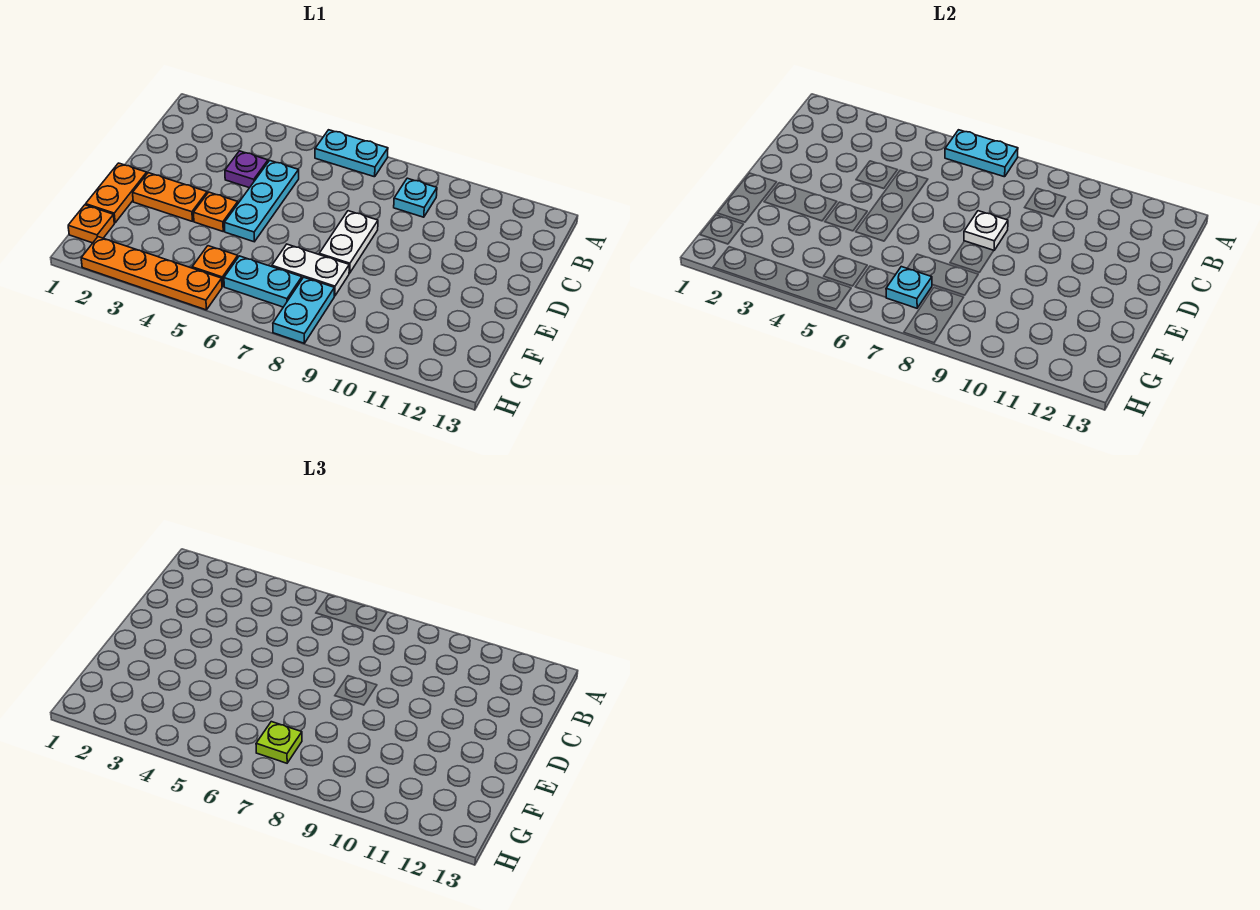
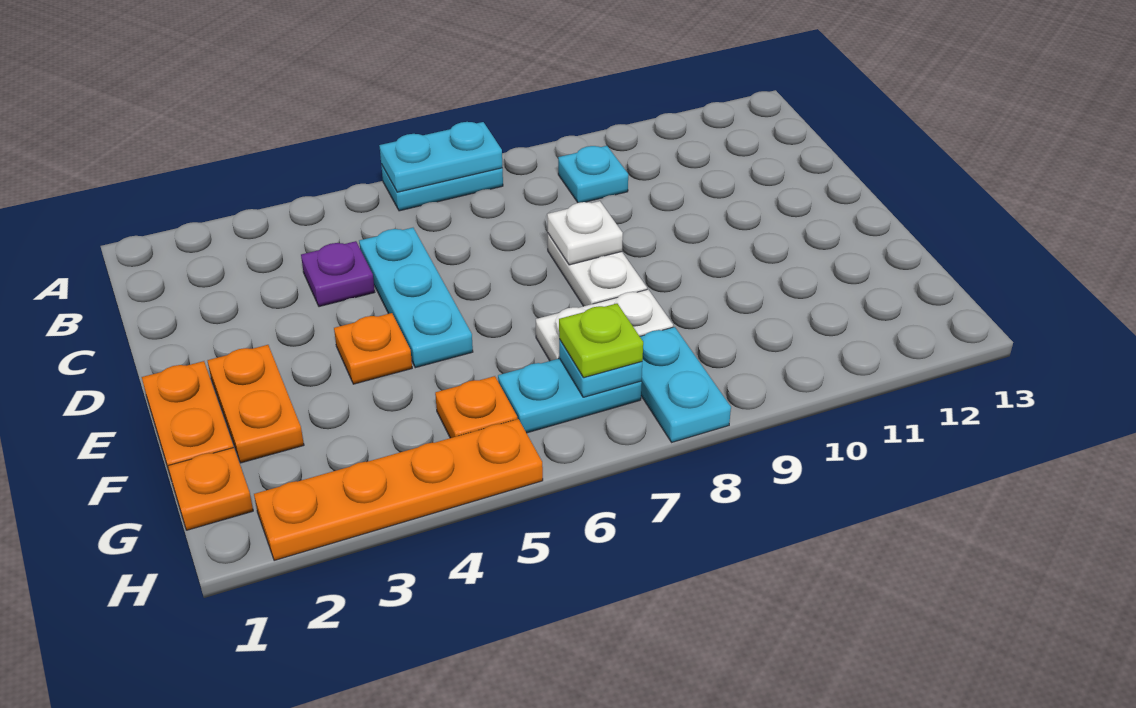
orange 1x2 plate [133,173,207,221] -> orange 1x2 plate turned to [207,345,304,463]

